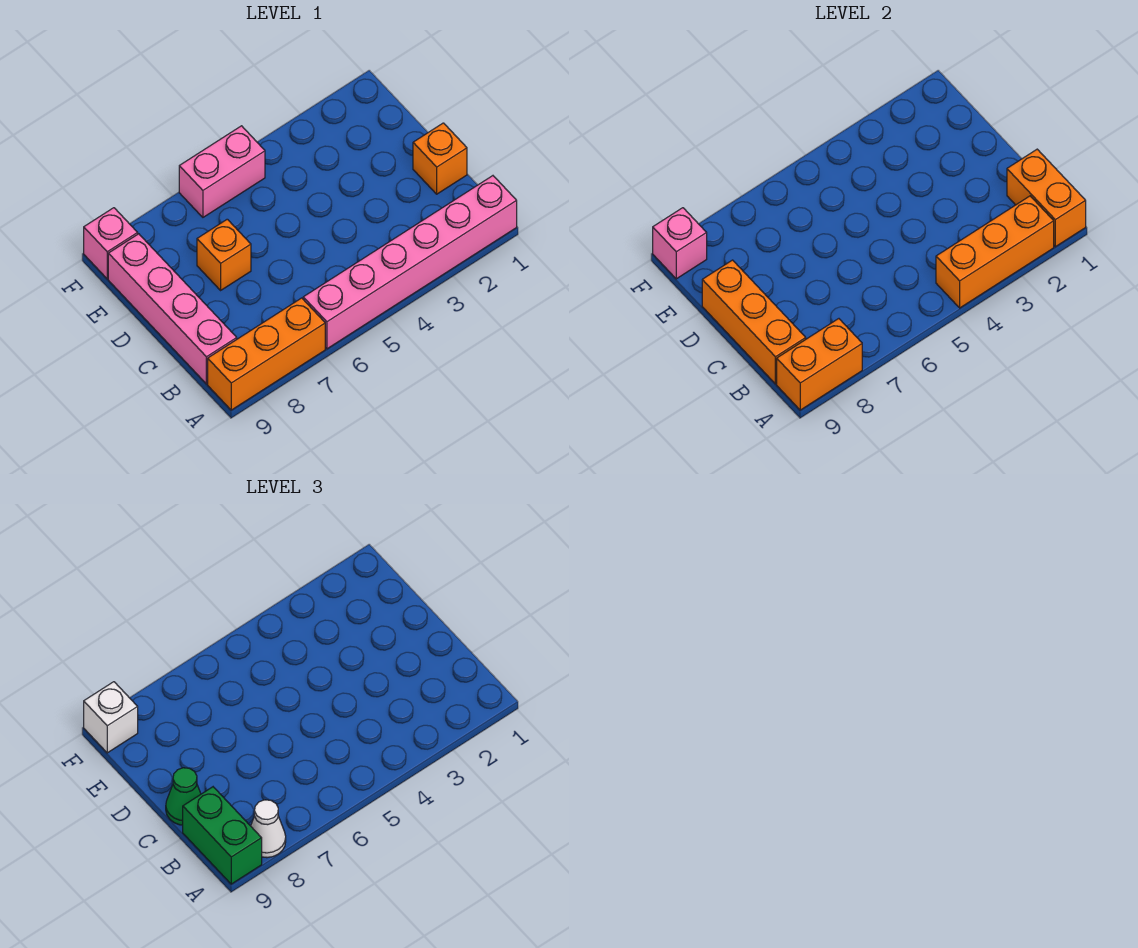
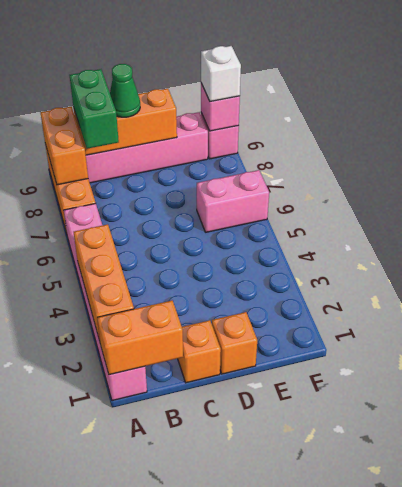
white 1x1 cone [251,800,286,858] -> none
green 1x2 brick [183,787,262,884] -> green 1x2 brick turned to [70,69,119,149]
orange 1x1 brick [197,219,251,290] -> orange 1x1 brick moved to [212,312,257,374]
pink 1x2 brick [179,126,265,217] -> pink 1x2 brick turned to [197,170,269,232]

